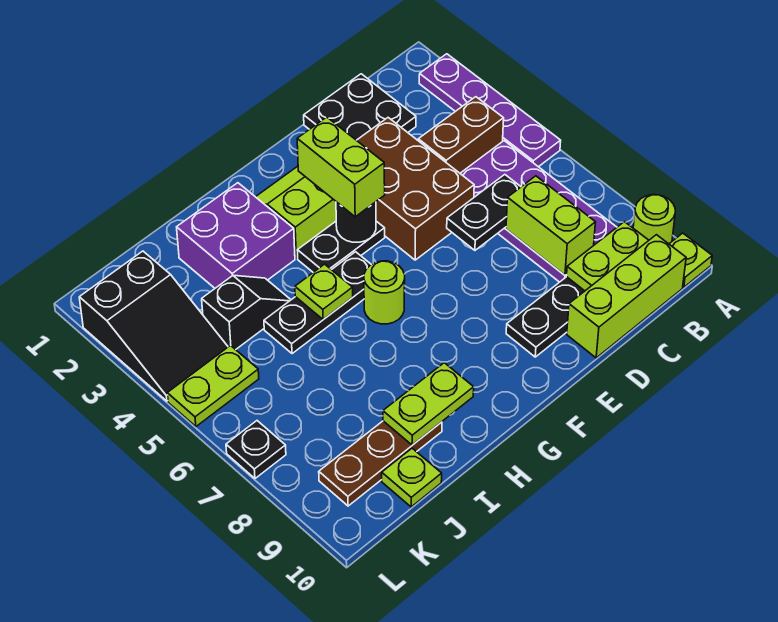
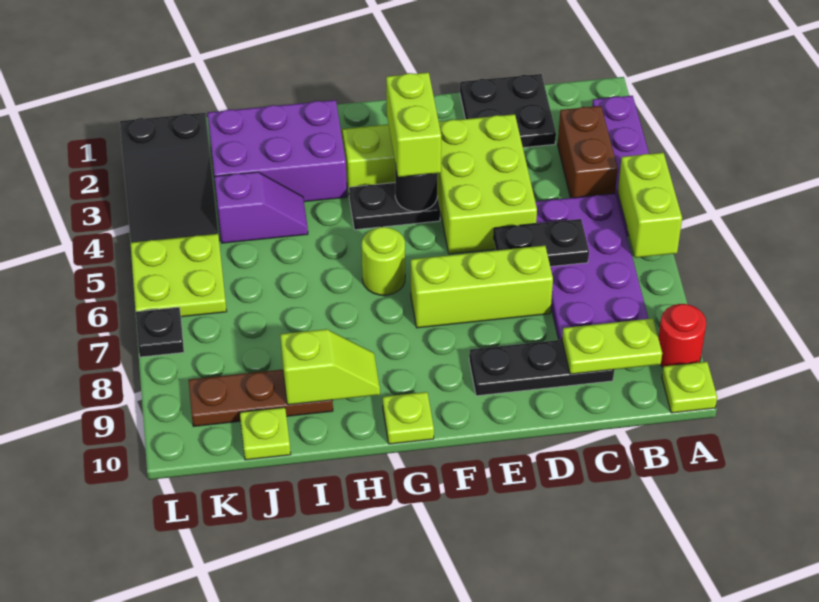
lime 1x1 round brick [633,195,675,244] -> red 1x1 round brick [658,304,706,367]
brown 1x2 brick [418,97,504,173] -> brown 1x2 brick turned to [558,106,618,198]
lime 1x3 brick [567,235,686,358] -> lime 1x3 brick moved to [411,246,553,328]
lime 1x2 brick [506,176,596,275] -> lime 1x2 brick moved to [618,153,682,258]
brown 2x3 brick [357,118,474,260] -> lime 2x3 brick [437,114,537,254]
black 1x3 plate [264,252,371,354] -> none
purple 2x2 brick [177,183,295,288] -> purple 2x3 brick [208,100,347,202]
lime 1x1 plate [295,264,353,319] -> lime 1x1 plate moved to [383,392,434,444]
lime 1x2 plate [383,363,474,445] -> lime 1x2 slope [280,329,380,405]
black 1x2 slope [202,275,291,350] -> purple 1x2 slope [215,172,308,243]
lime 1x2 plate [167,345,259,427] -> lime 2x2 plate [131,234,227,317]

